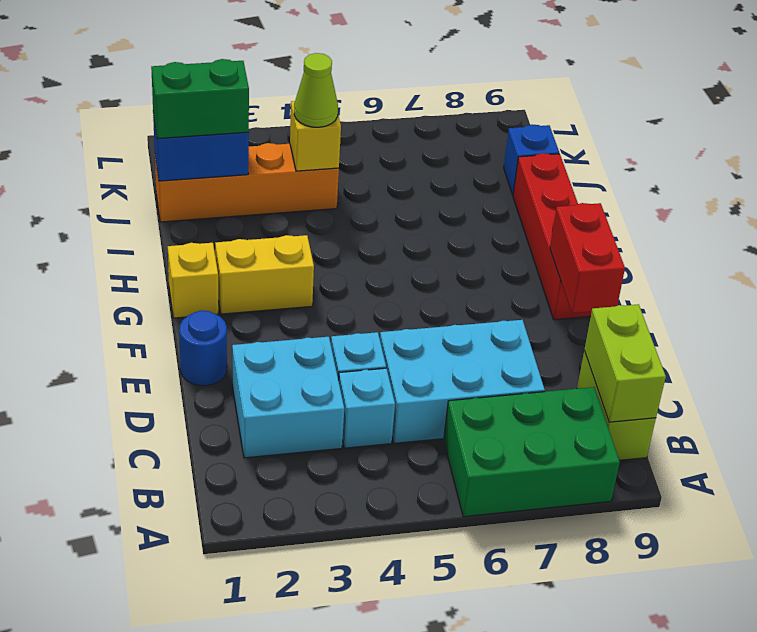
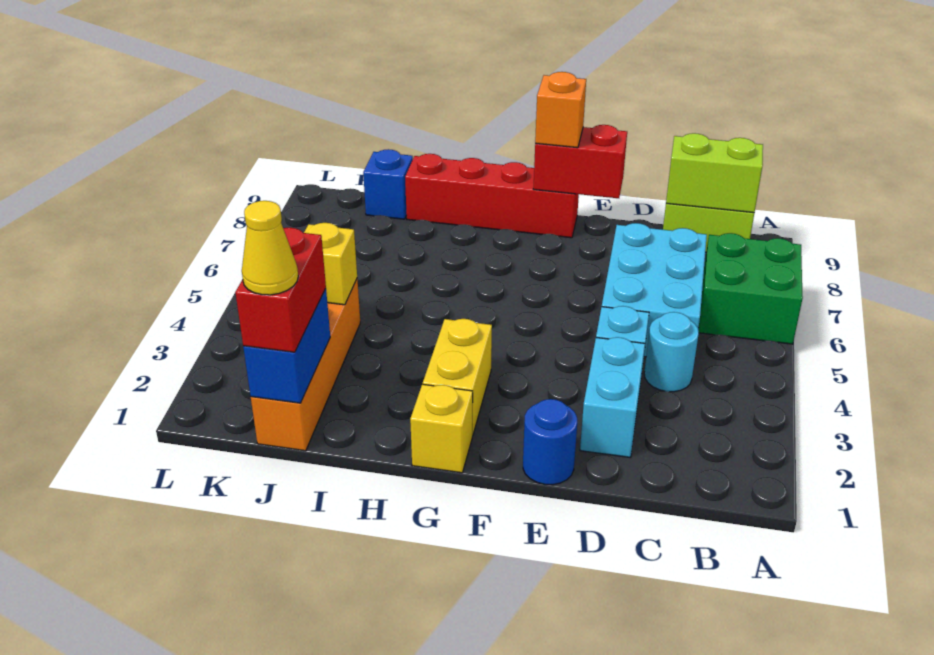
green 2x3 brick [444,387,620,517] -> green 2x2 brick [698,233,803,344]
cyan 2x2 brick [232,337,344,458] -> cyan 1x2 brick [580,337,645,457]
cyan 1x1 brick [339,368,395,448] -> cyan 1x1 round brick [644,312,699,392]
none -> orange 1x1 brick [535,72,586,148]
green 1x2 brick [151,59,249,139] -> red 1x2 brick [235,228,326,352]
none -> yellow 1x1 cone [242,201,298,295]
lime 1x1 cone [294,53,338,127] -> none

